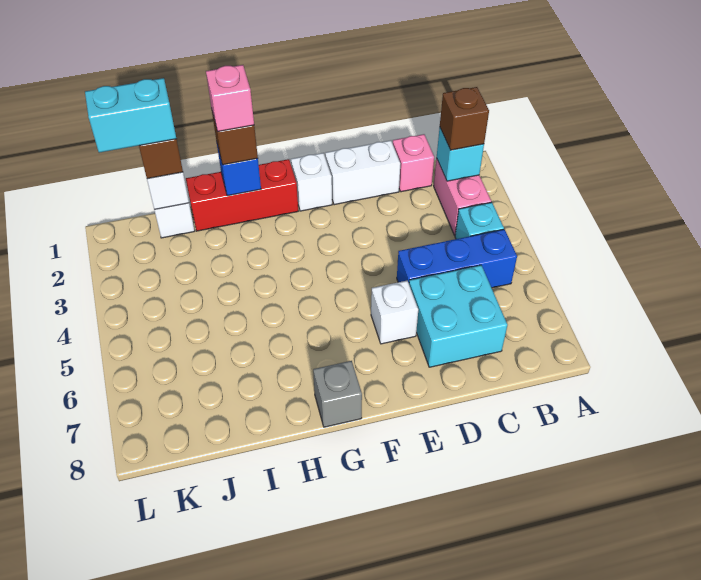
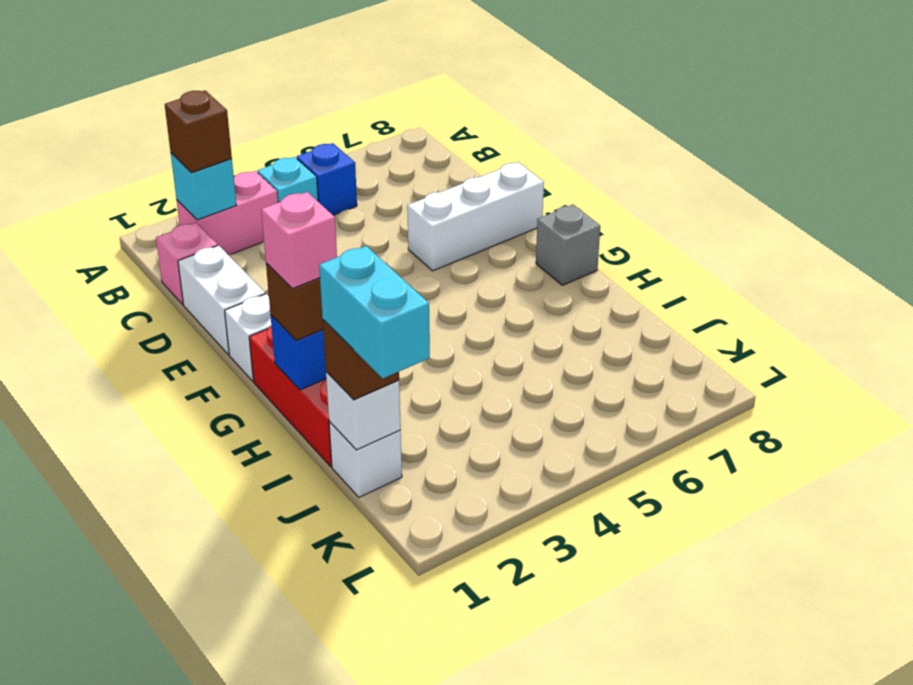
blue 1x3 brick [397,229,517,288] -> blue 1x1 brick [297,143,357,215]
cyan 2x2 brick [409,265,508,367] -> none
white 1x1 brick [371,281,418,344] -> white 1x3 brick [407,162,544,271]

